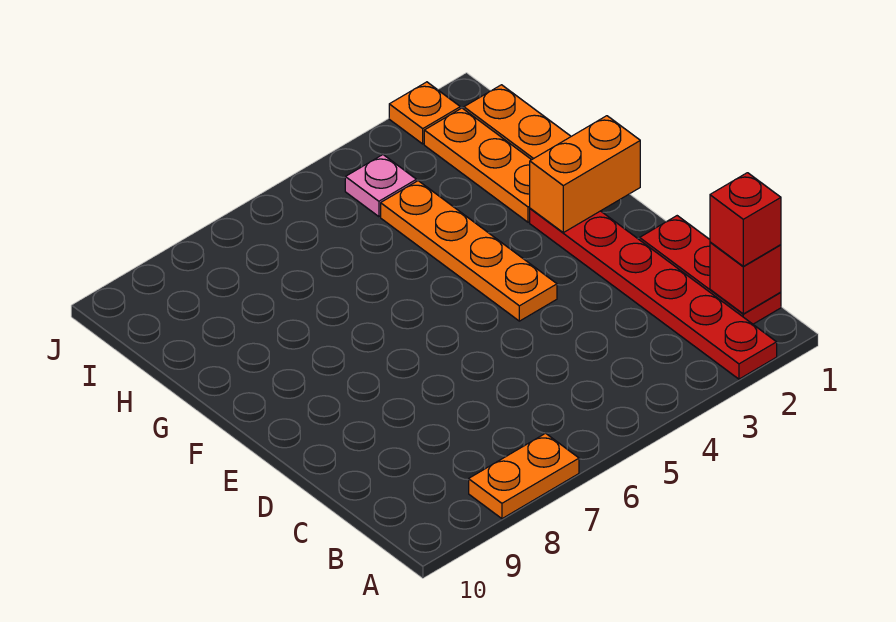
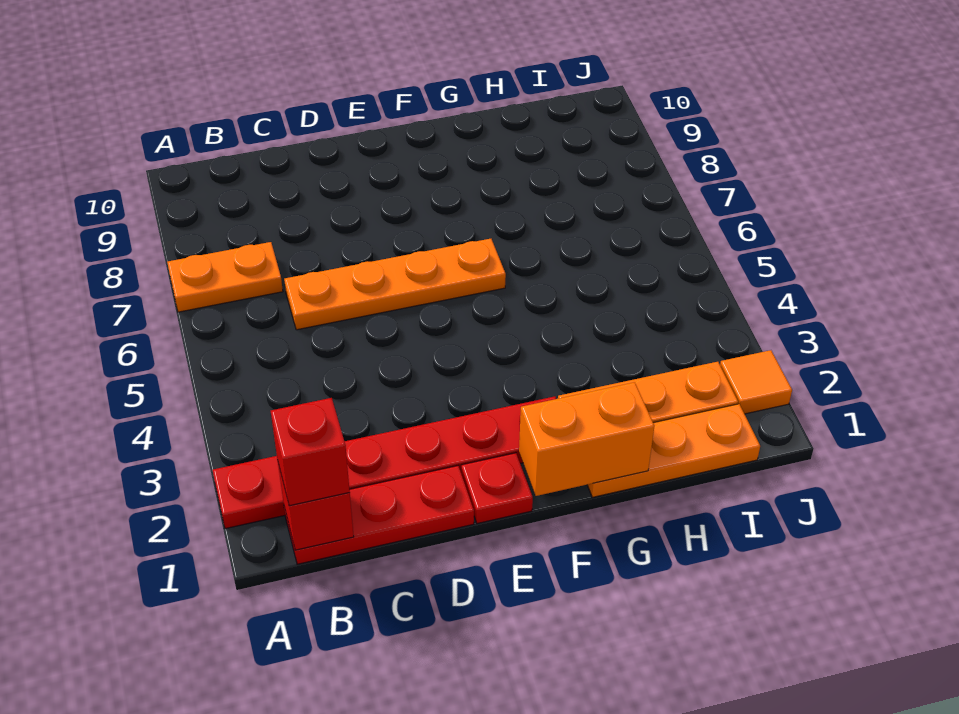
orange 1x2 plate [469,433,579,519] -> orange 1x2 plate turned to [167,242,283,312]
none -> red 1x1 plate [461,453,533,524]
orange 1x4 plate [381,181,557,321] -> orange 1x4 plate moved to [284,239,506,330]
orange 1x2 brick [530,116,640,233] -> orange 1x2 brick turned to [519,382,654,496]
pink 1x1 plate [345,155,416,217] -> none
orange 1x1 plate [389,82,460,144] -> orange 1x1 tile [720,350,792,414]

